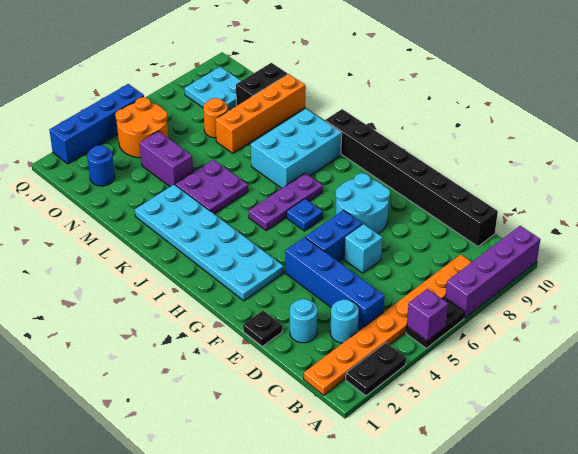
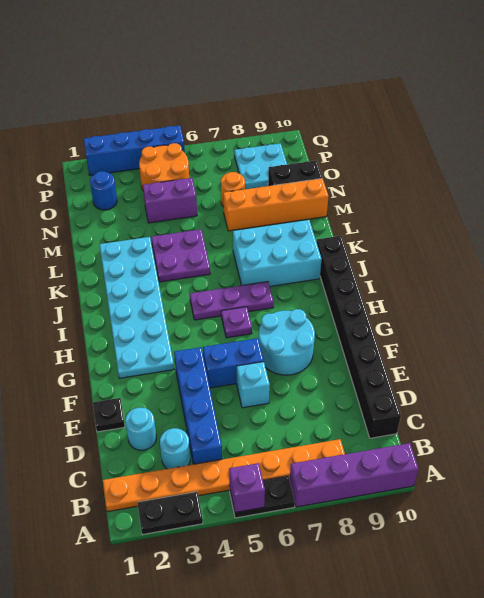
blue 1x1 plate [287,199,323,231] -> purple 1x1 plate [221,307,252,338]
purple 1x2 brick [140,131,193,187] -> purple 1x2 brick turned to [143,178,197,223]

